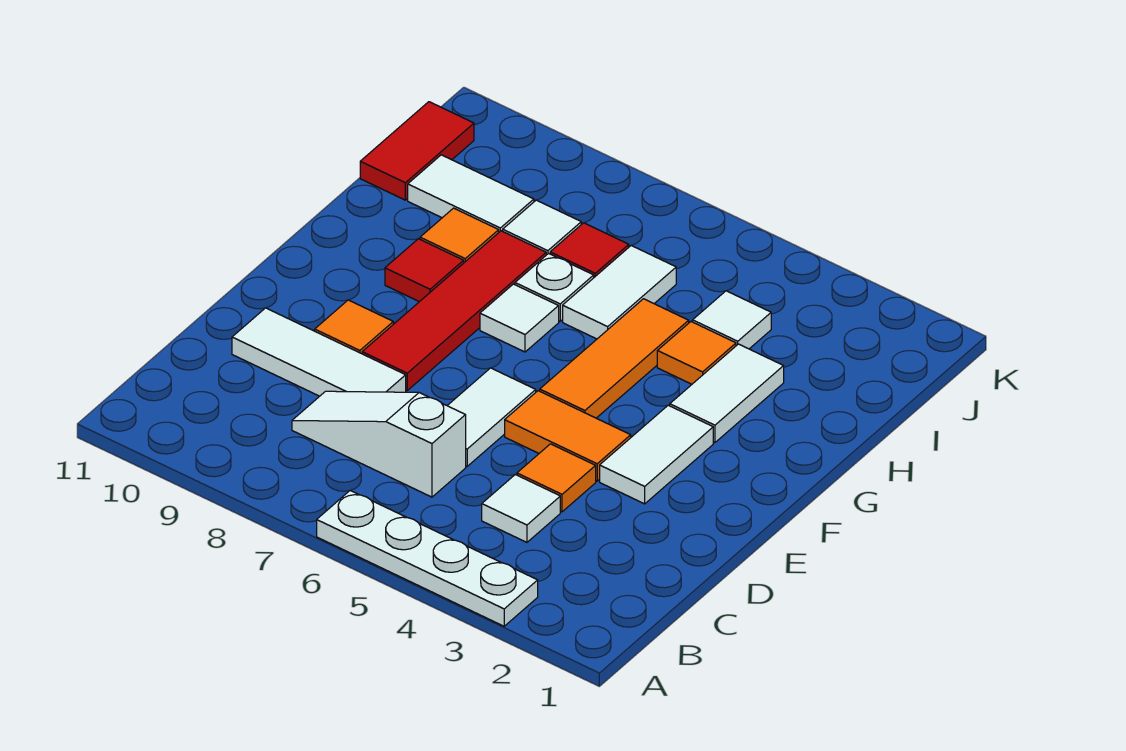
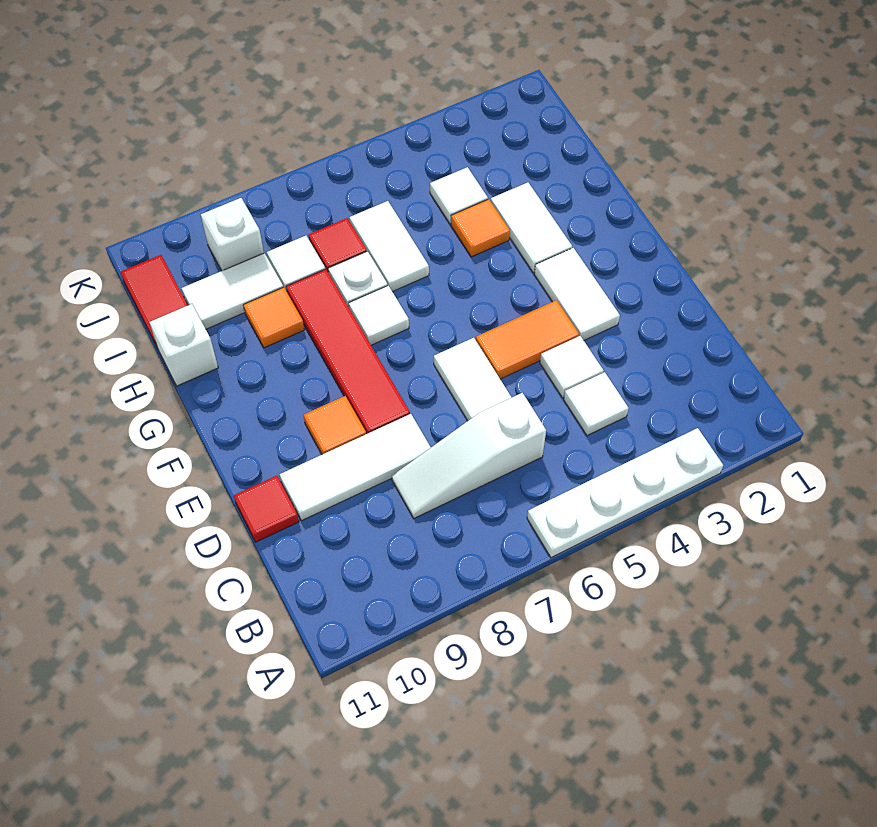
orange 1x1 tile [517,444,596,512] -> white 1x1 tile [540,336,604,398]
orange 1x3 tile [540,299,689,418] -> none
red 1x1 tile [385,239,464,302] -> red 1x1 tile moved to [234,476,299,542]
none -> white 1x1 brick [149,304,218,386]
none -> white 1x1 brick [201,198,264,271]

